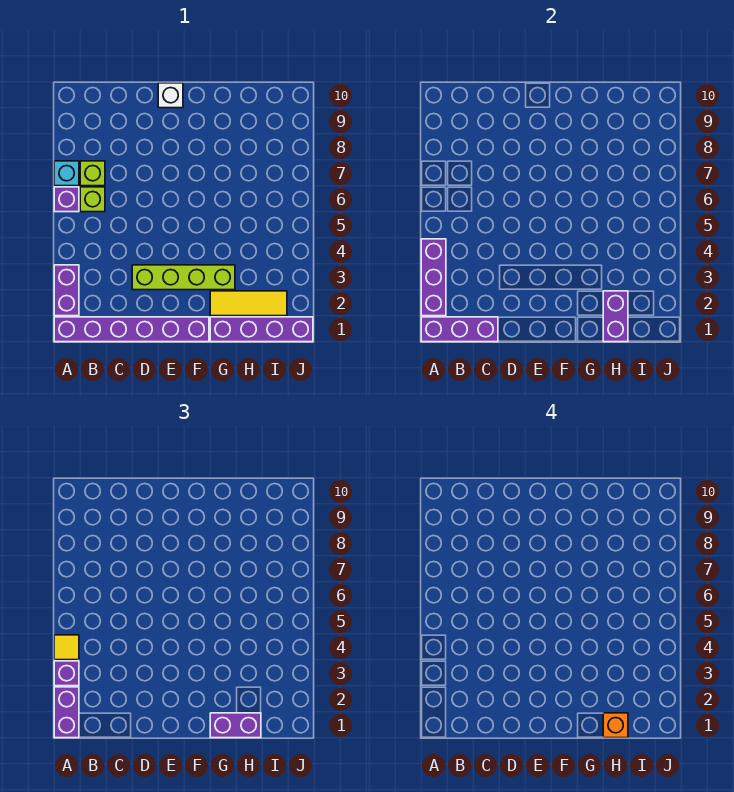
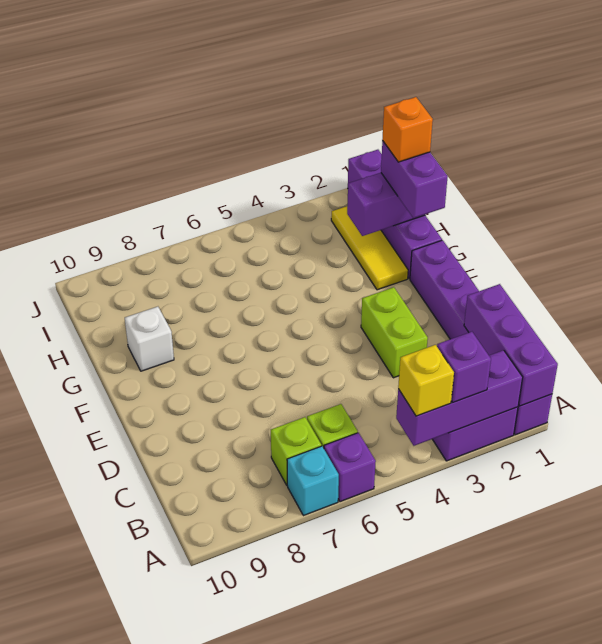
purple 1x2 brick [54,687,79,738] -> none
yellow 1x1 tile [54,635,79,660] -> yellow 1x1 brick [398,345,454,416]
lime 1x4 brick [132,265,235,290] -> lime 1x2 brick [361,287,428,378]
white 1x1 brick [158,83,183,108] -> white 1x1 brick moved to [125,307,174,371]

